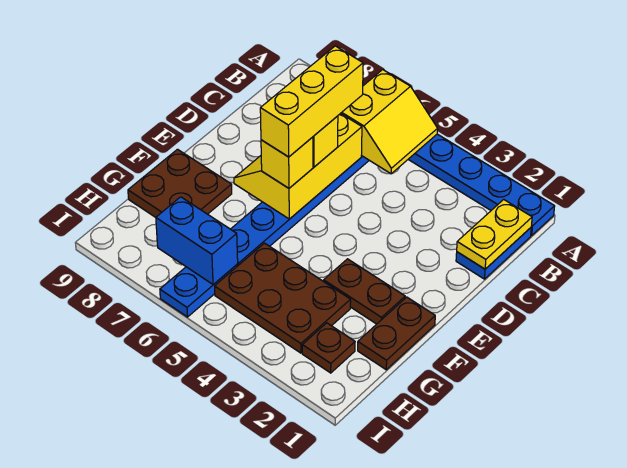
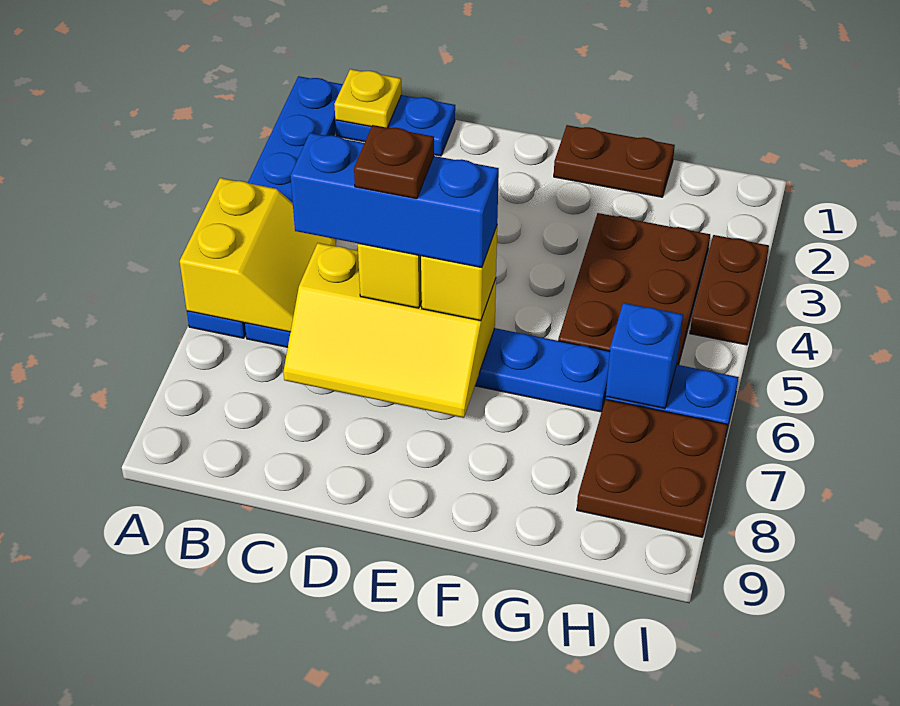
yellow 2x2 slope [341,70,438,174] -> yellow 2x2 slope turned to [180,178,336,332]
yellow 1x2 plate [457,200,532,269] -> yellow 1x1 plate [334,69,402,128]
yellow 1x3 brick [260,46,363,157] -> blue 1x3 brick [290,133,499,268]
brown 1x2 plate [324,259,405,324] -> brown 1x2 plate moved to [690,235,769,345]
brown 2x2 plate [128,149,232,217] -> brown 2x2 plate moved to [577,399,728,537]
brown 1x1 plate [302,323,355,373] -> brown 1x1 plate moved to [354,125,434,199]
blue 1x2 brick [156,197,238,285] -> blue 1x1 brick [606,303,683,409]

